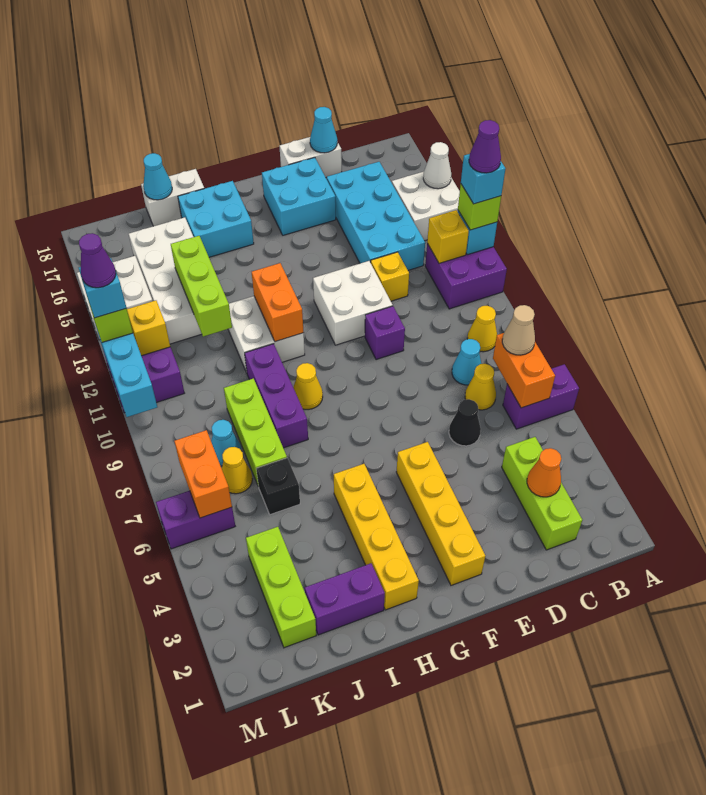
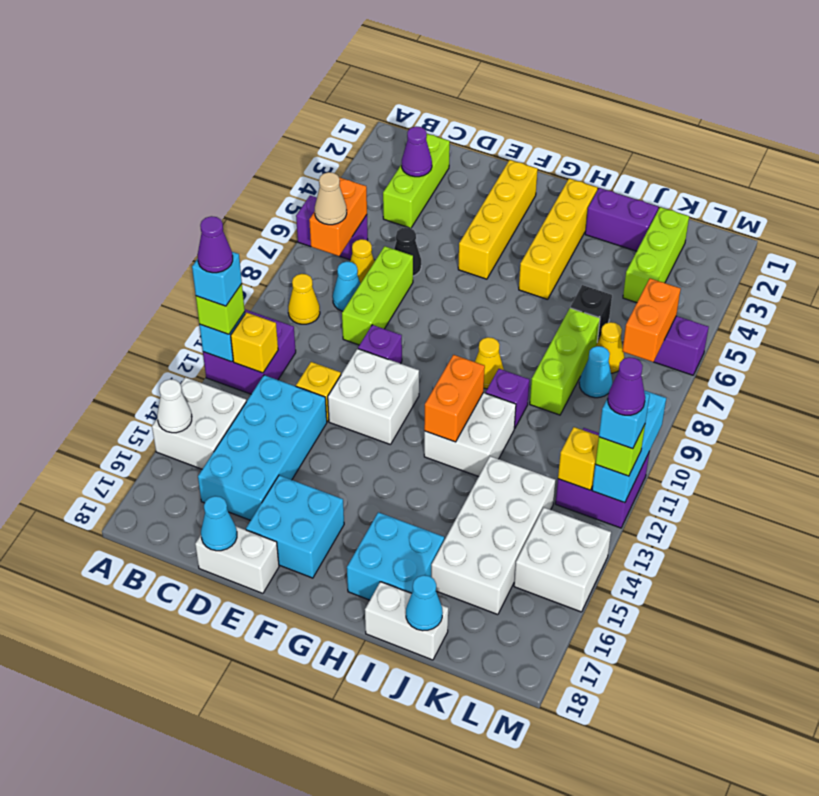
orange 1x1 cone [527,448,561,497] -> purple 1x1 cone [402,126,432,177]
purple 1x3 brick [245,344,308,448] -> purple 1x1 brick [486,369,529,429]
lime 1x3 brick [171,236,232,337] -> lime 1x3 brick moved to [342,246,413,345]

